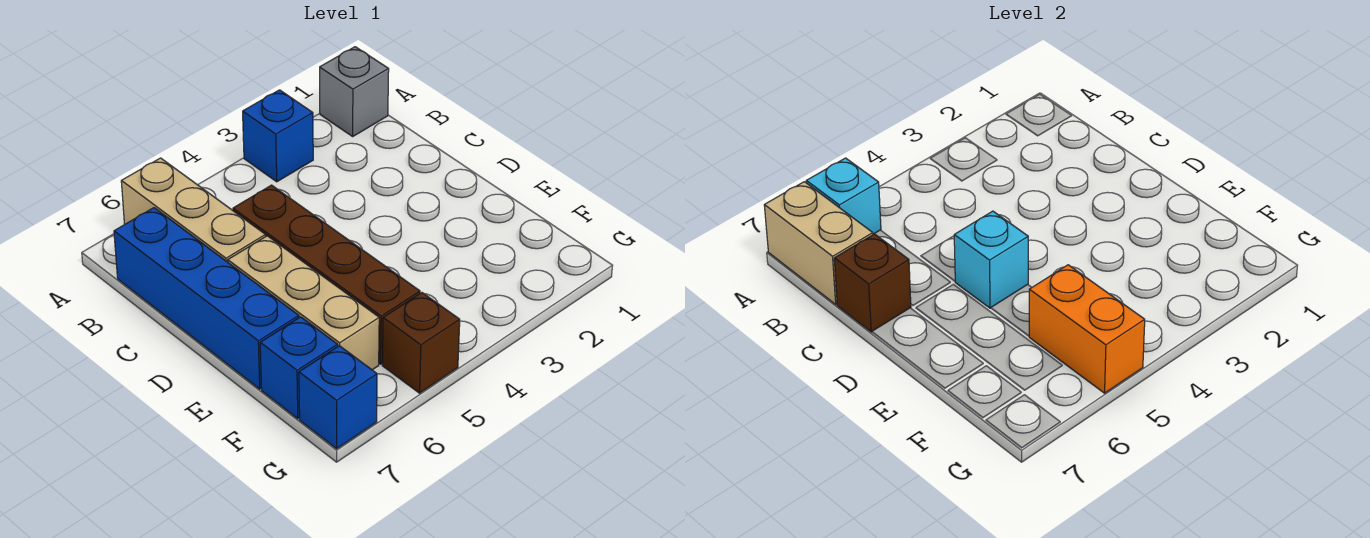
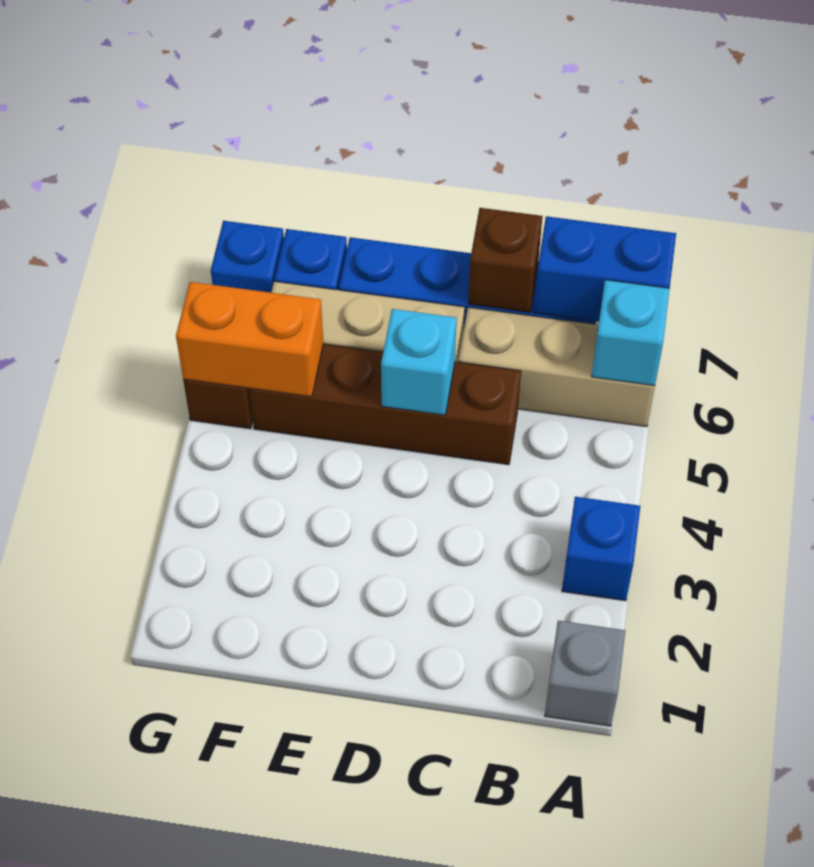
tan 1x2 brick [764,182,873,304] -> blue 1x2 brick [534,216,676,322]

